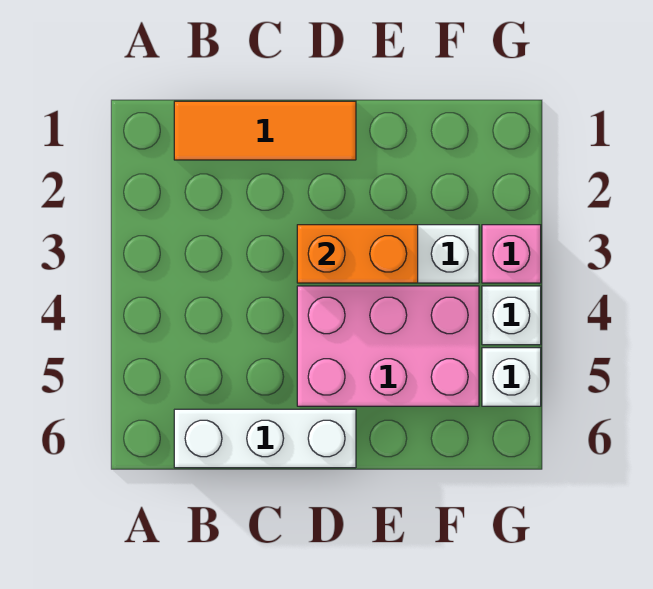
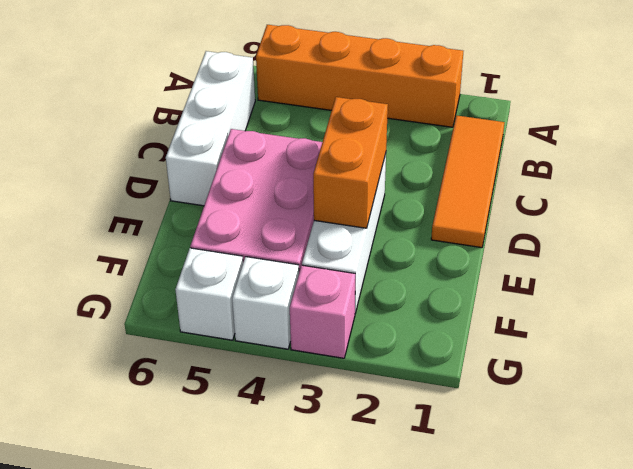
none -> orange 1x4 brick [256,25,463,127]

